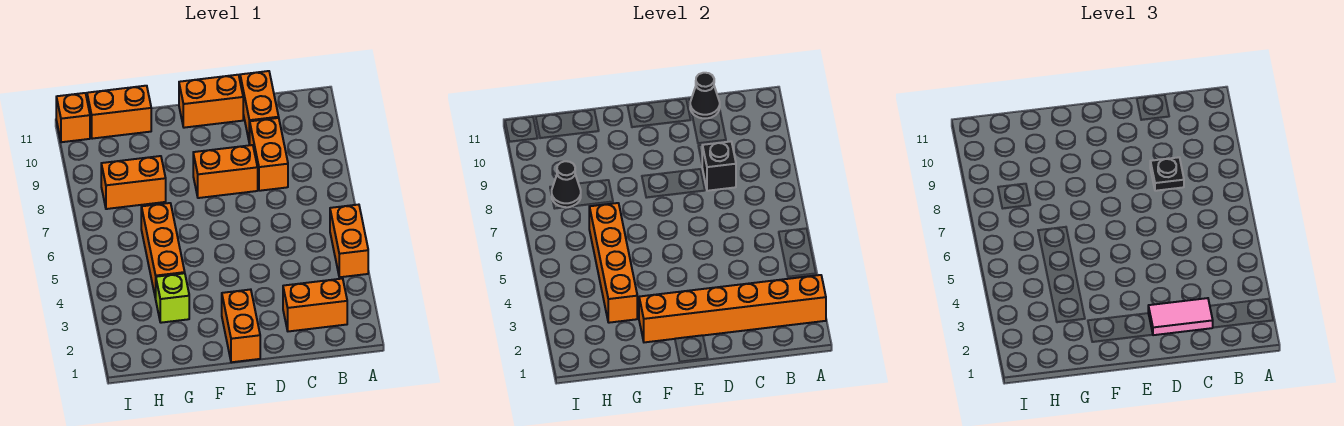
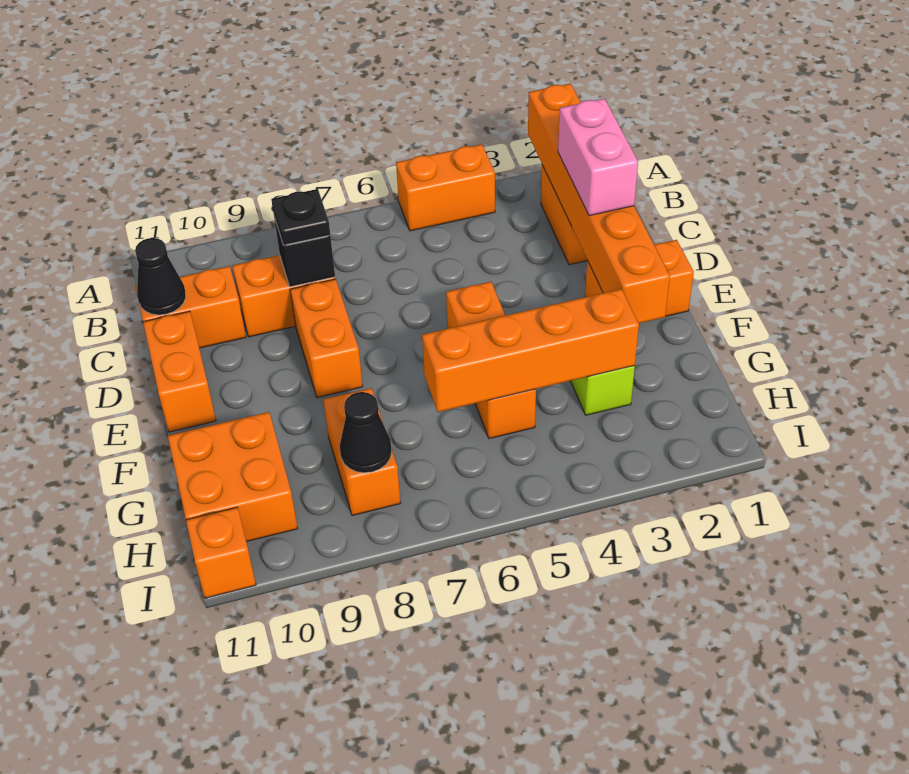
pink 1x2 tile [1148,298,1213,335] -> pink 1x2 brick [558,99,638,216]
orange 1x3 brick [141,203,185,299] -> orange 1x3 brick turned to [446,282,536,439]
orange 1x2 brick [87,86,151,139] -> orange 2x2 brick [168,412,298,542]

